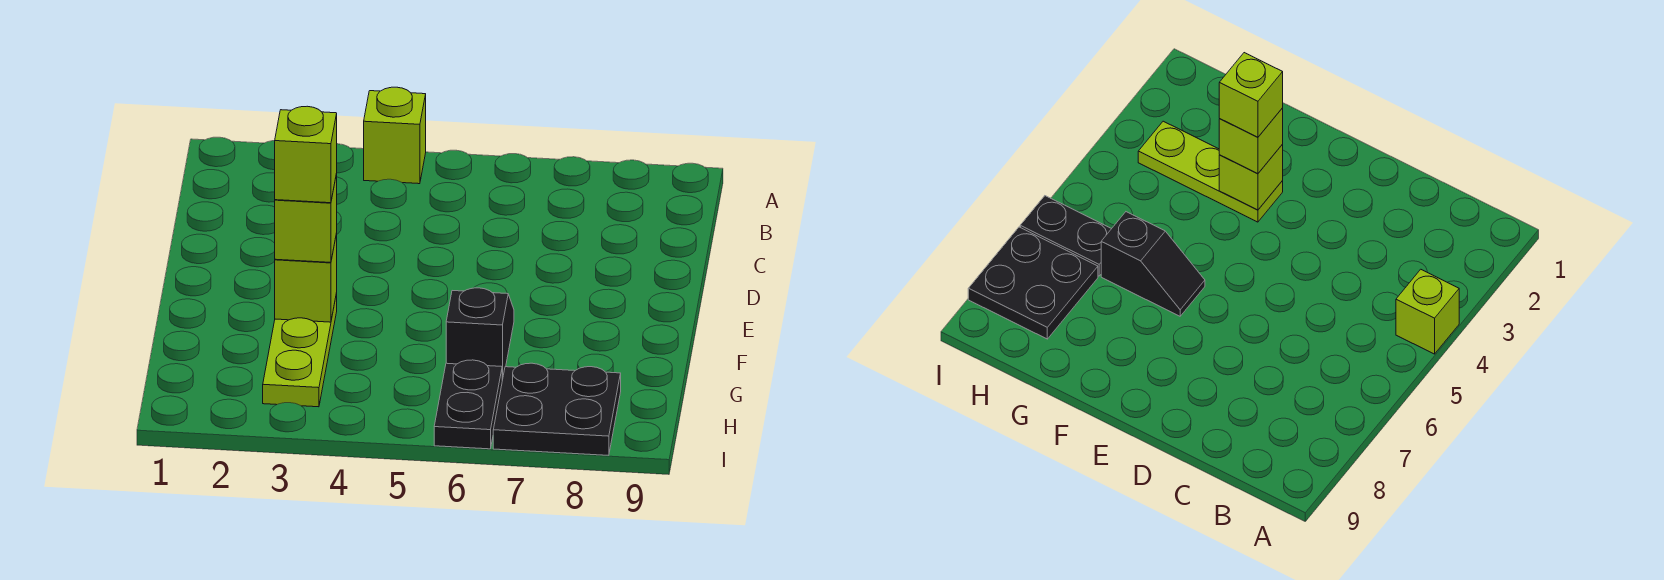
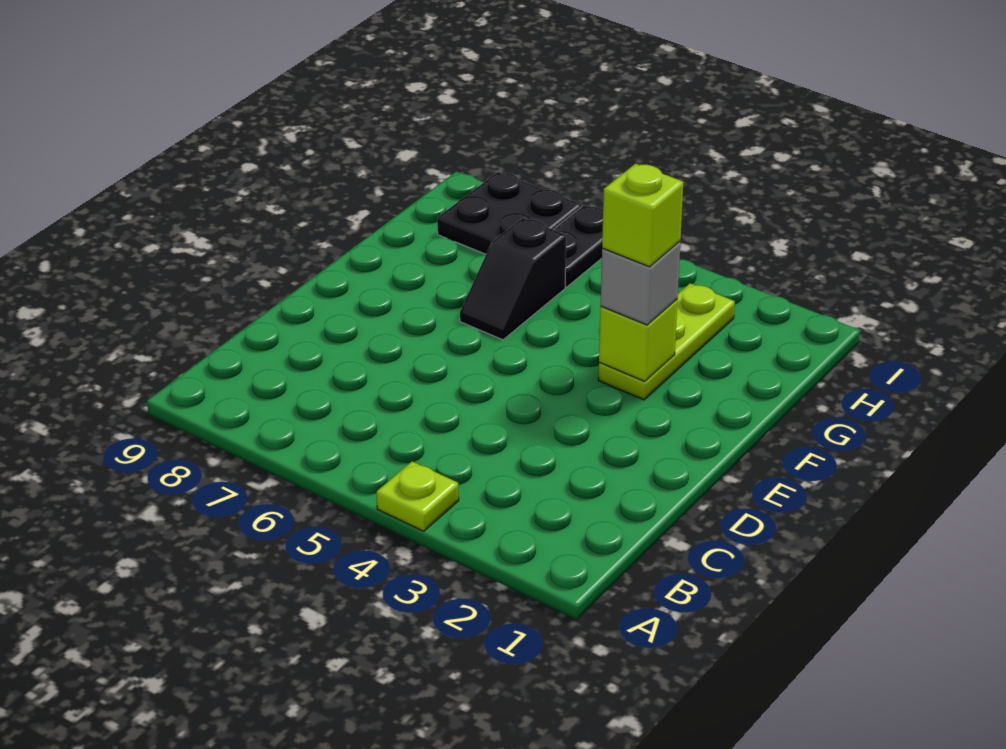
lime 1x1 brick [364,87,426,184] -> lime 1x1 plate [377,461,459,531]
lime 1x1 brick [275,174,337,262] -> grey 1x1 brick [601,242,680,325]

